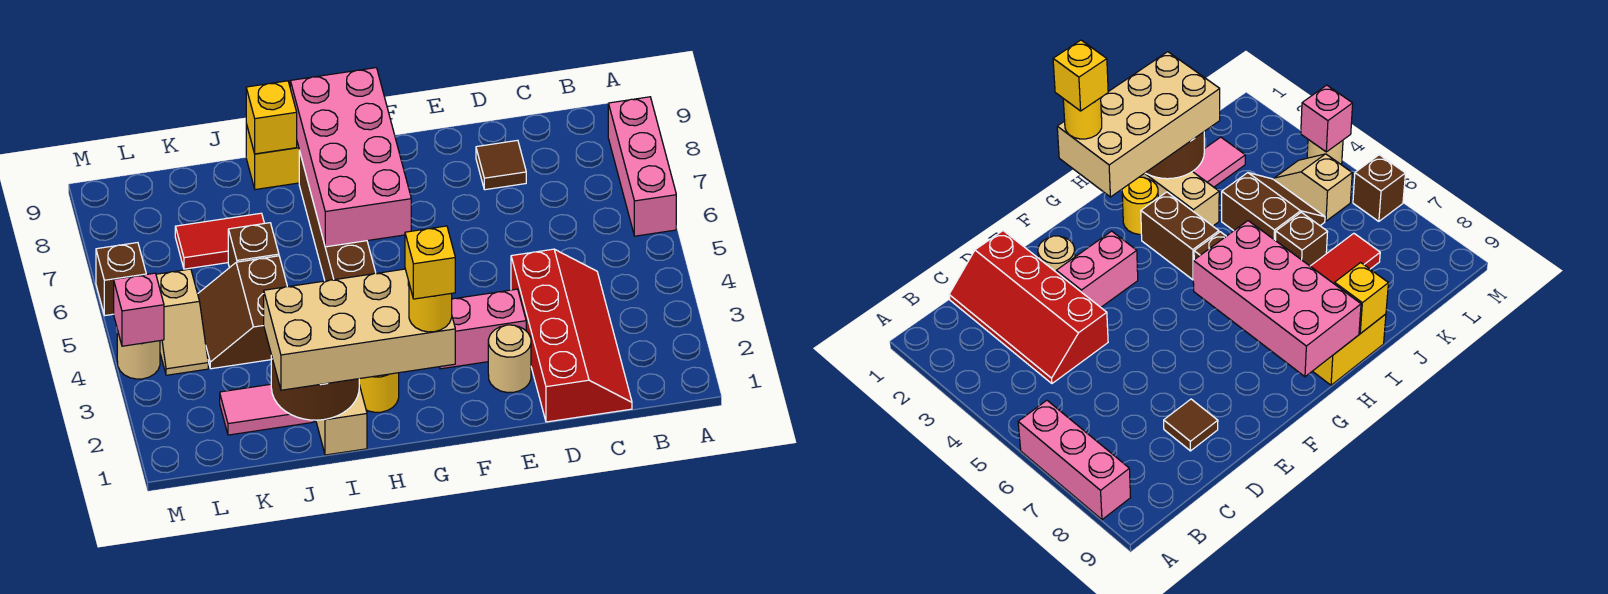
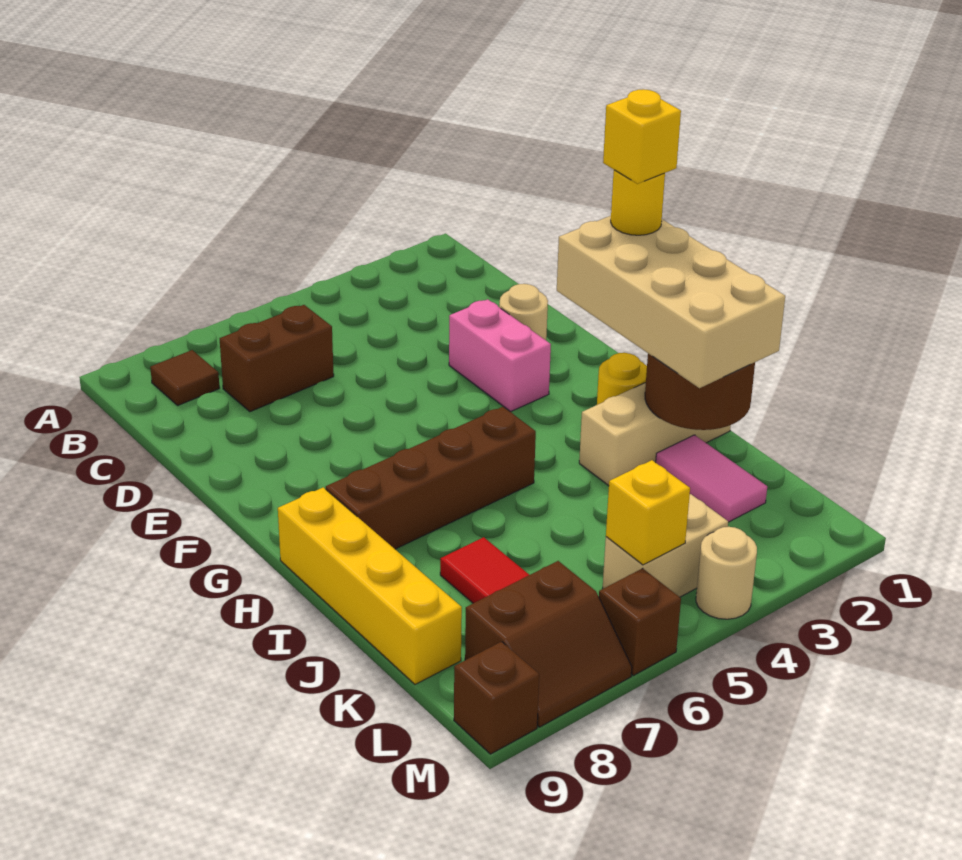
pink 1x3 brick [608,97,676,236] -> none
red 2x4 slope [511,249,632,422] -> none
brown 1x1 tile [476,140,526,190] -> brown 1x1 tile moved to [150,350,220,405]
pink 2x4 brick [290,68,411,247] -> none
brown 1x2 brick [1141,192,1219,280] -> brown 1x2 brick moved to [220,305,334,412]
yellow 1x2 brick [246,124,299,190] -> yellow 1x4 brick [278,487,462,684]
yellow 1x1 brick [246,81,297,154] -> yellow 1x1 brick moved to [606,460,690,565]
brown 2x2 slope [198,256,287,369] -> brown 2x2 slope moved to [465,561,632,727]
brown 1x1 brick [228,223,279,268] -> brown 1x1 brick moved to [454,642,539,754]
tan 1x2 slope [156,269,208,375] -> tan 1x2 brick [603,494,728,597]
pink 1x1 brick [114,273,164,346] -> none

